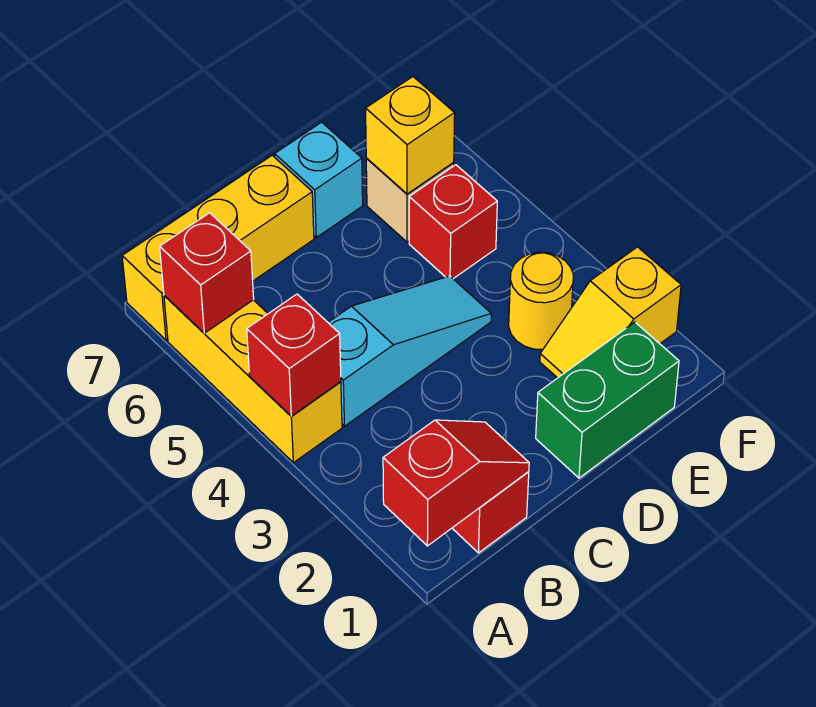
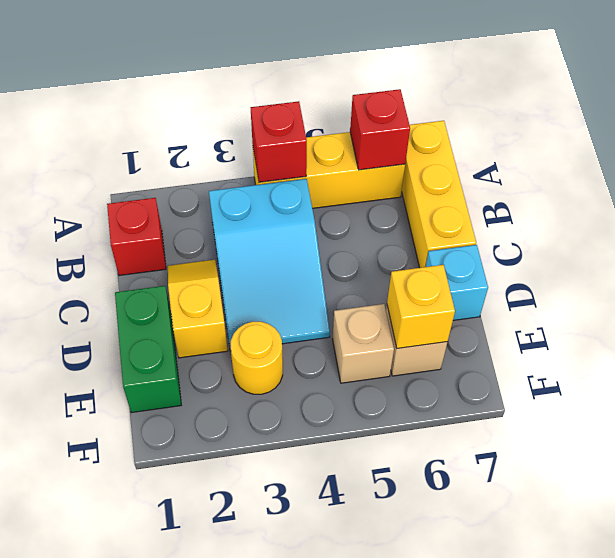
red 1x2 slope [383,420,529,546] -> none
cyan 1x3 slope [328,276,491,426] -> cyan 2x3 slope [209,179,330,351]
yellow 1x2 slope [540,247,681,378] -> yellow 1x2 slope moved to [168,260,228,358]
red 1x1 brick [409,165,497,279] -> tan 1x1 brick [333,304,394,383]

